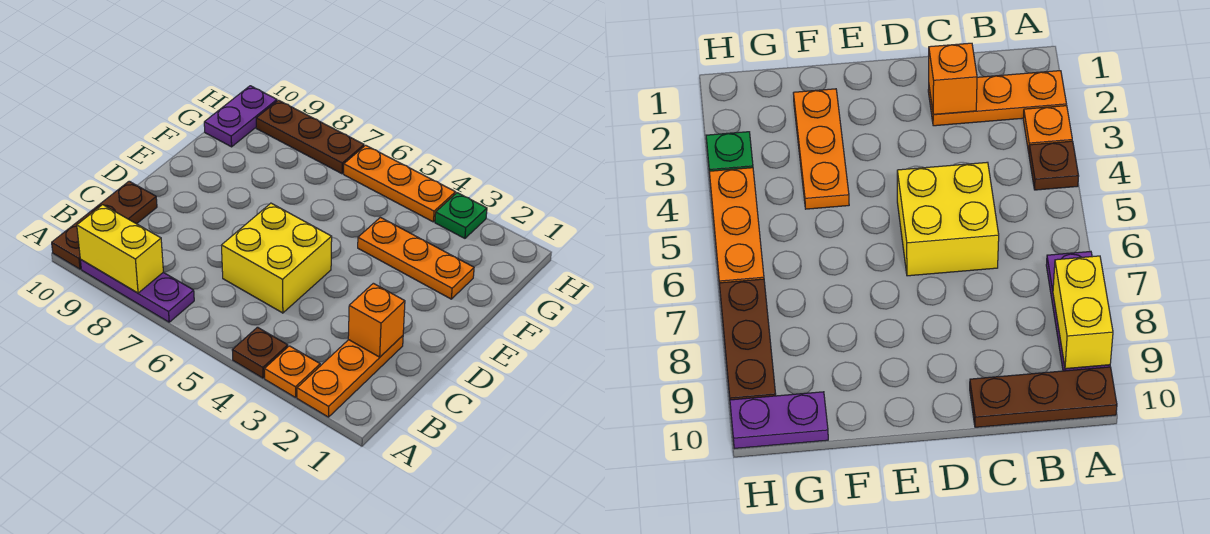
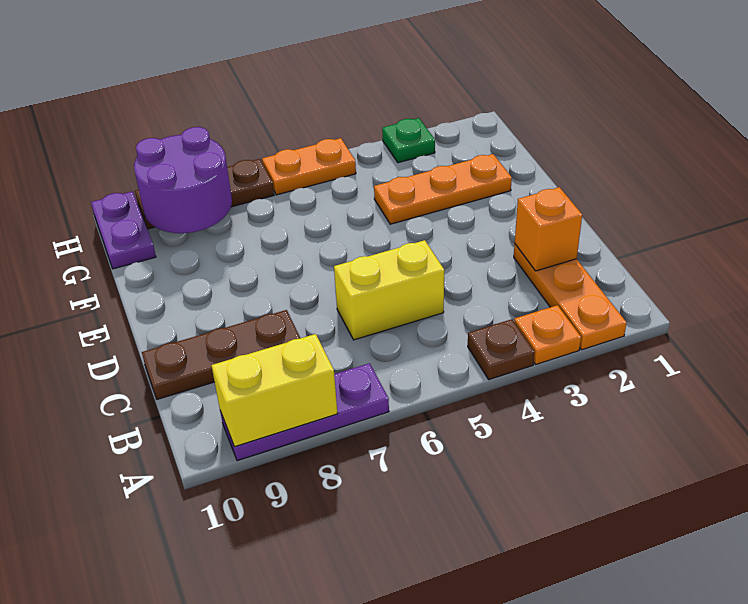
brown 1x3 plate [52,181,157,269] -> brown 1x3 plate turned to [142,310,300,399]
yellow 2x2 brick [221,203,332,313] -> yellow 1x2 brick [334,240,444,340]
none -> purple 2x2 round brick [134,127,232,233]
orange 1x3 plate [344,145,455,222] -> orange 1x2 plate [262,138,356,195]

